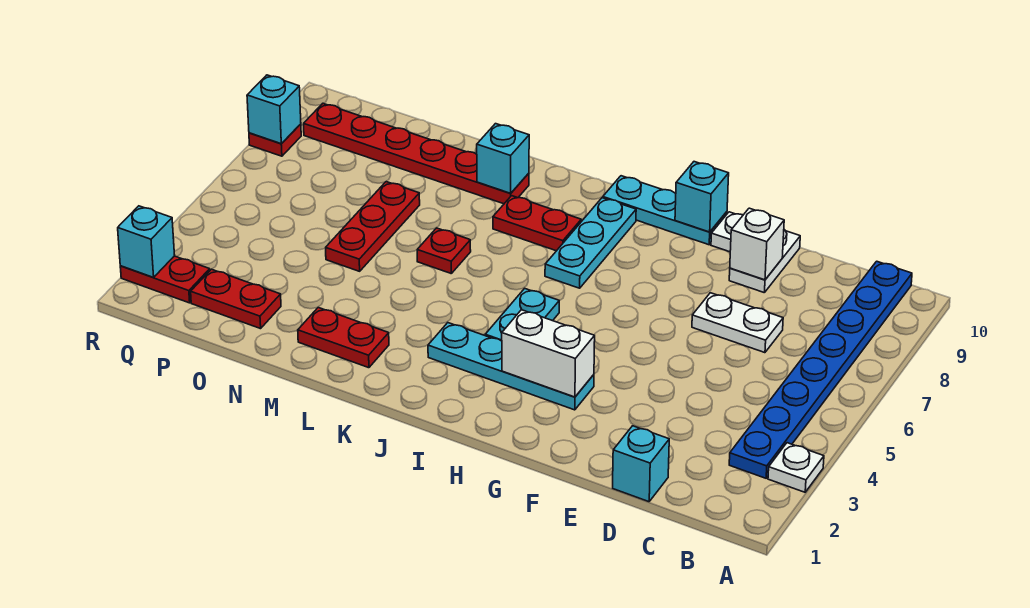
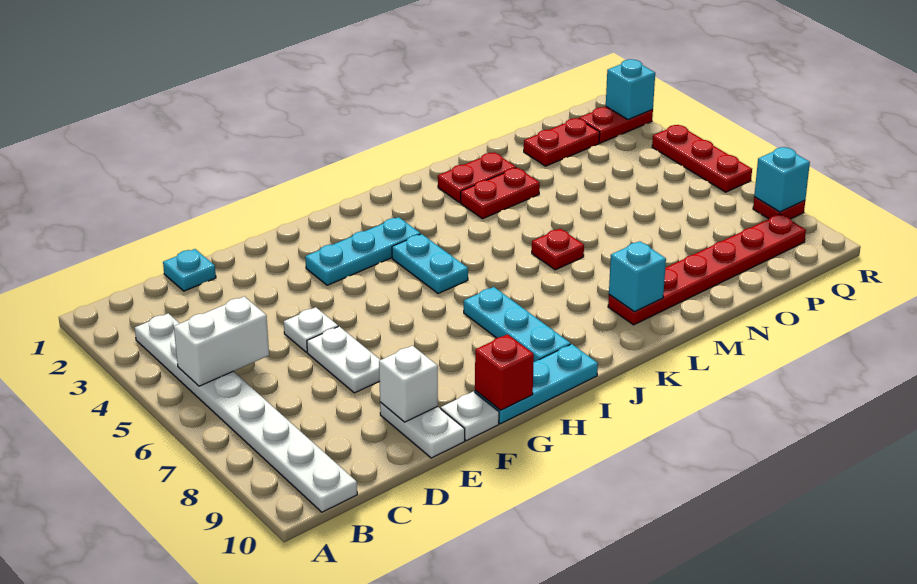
white 1x1 plate [768,443,824,492] -> white 1x1 plate moved to [284,307,338,352]
blue 1x8 plate [729,261,912,478] -> white 1x8 plate [135,313,357,512]
cyan 1x1 brick [613,426,669,502] -> cyan 1x1 plate [163,249,216,291]
white 1x2 plate [692,293,783,353] -> white 1x2 plate turned to [307,326,380,393]
cyan 1x4 plate [428,323,594,410] -> cyan 1x3 plate [305,217,421,285]
white 1x2 brick [502,310,595,397] -> white 1x2 brick moved to [174,296,269,386]
cyan 1x1 brick [675,162,729,232] -> red 1x1 brick [475,334,534,410]
red 1x2 plate [493,196,581,251] -> red 1x2 plate moved to [461,168,540,219]
red 1x3 plate [326,182,420,271] -> red 1x3 plate moved to [652,125,752,192]

